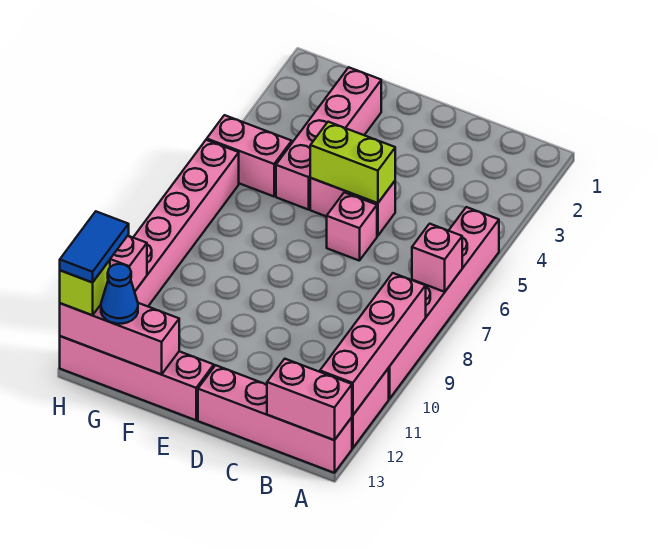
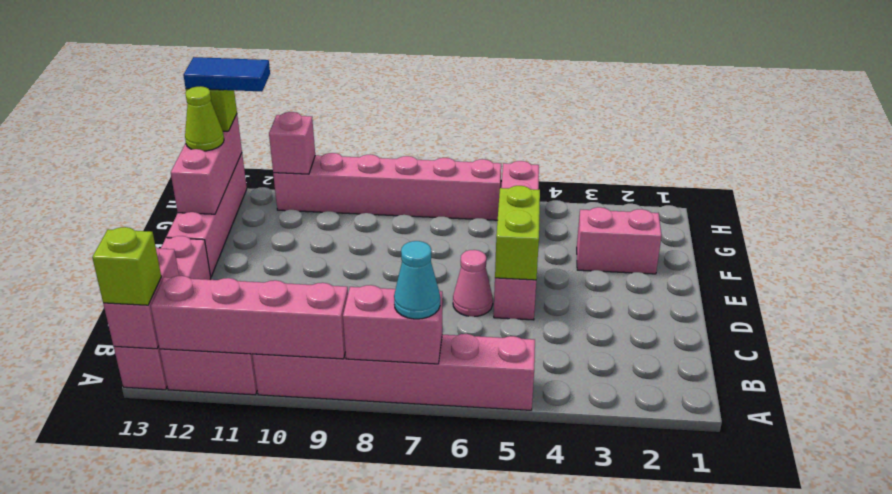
pink 1x1 brick [412,224,462,292] -> pink 1x2 brick [343,285,442,364]
none -> cyan 1x1 cone [394,241,440,319]
none -> lime 1x1 brick [92,227,161,305]
pink 1x1 brick [327,192,377,261] -> pink 1x1 cone [453,250,493,317]
pink 1x4 brick [276,67,381,210] -> pink 1x2 brick [577,207,662,274]
blue 1x1 cone [101,264,138,324] -> lime 1x1 cone [185,86,224,151]

